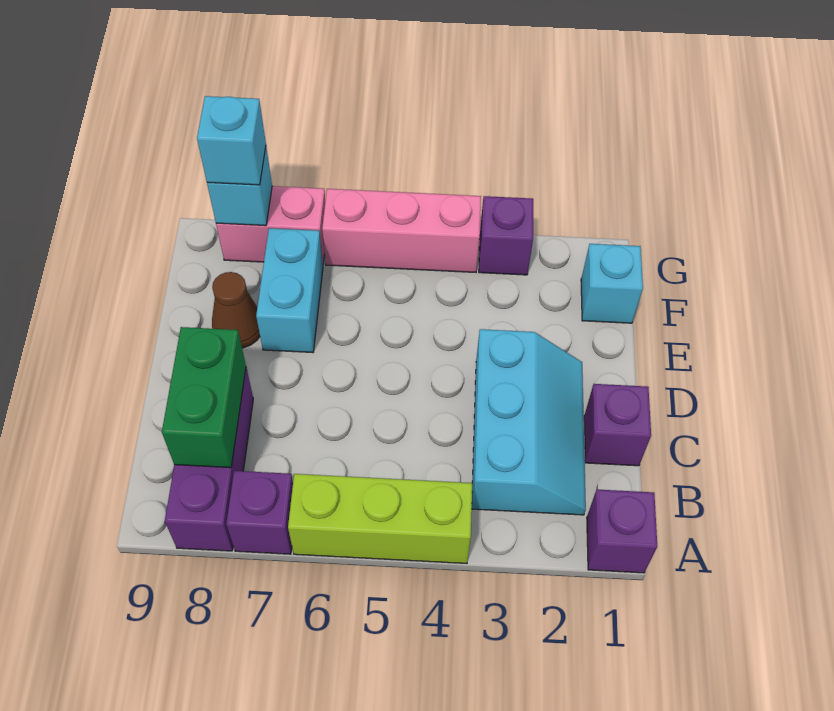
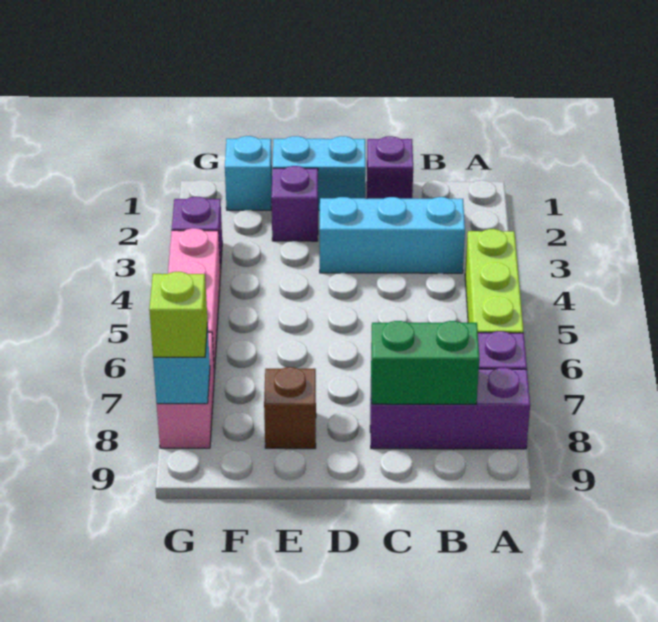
purple 1x1 brick [587,490,657,573] -> purple 1x1 brick moved to [271,166,318,241]
cyan 1x2 brick [256,228,323,353] -> cyan 1x2 brick moved to [272,136,366,210]
brown 1x1 cone [212,272,260,348] -> brown 1x1 brick [264,367,316,449]
cyan 1x1 brick [197,96,266,185] -> lime 1x1 brick [149,272,208,357]

